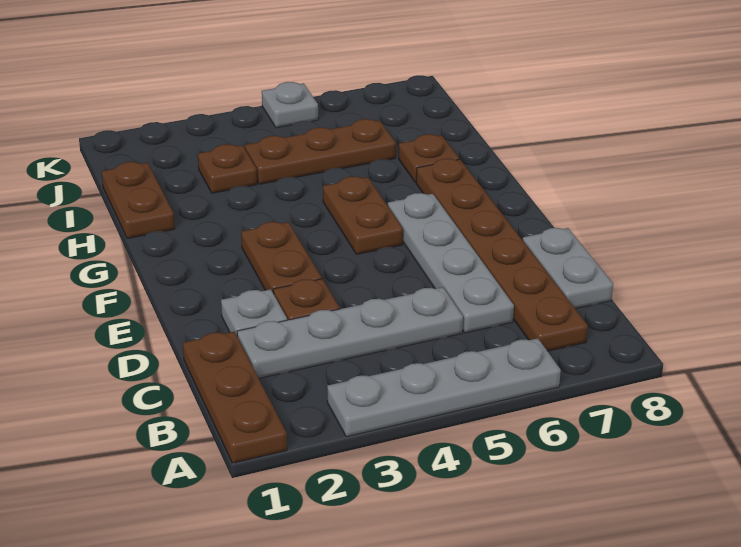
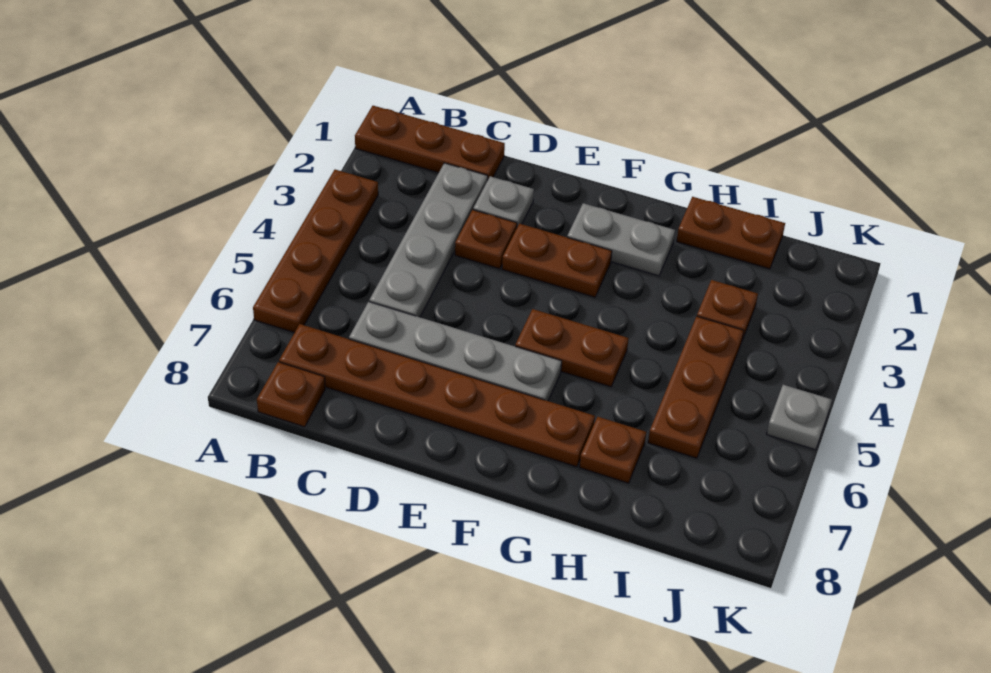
grey 1x4 plate [327,338,561,437] -> brown 1x4 plate [253,170,378,333]
none -> brown 1x1 plate [257,362,325,427]
grey 1x2 plate [523,228,613,309] -> grey 1x2 plate moved to [567,203,675,276]

